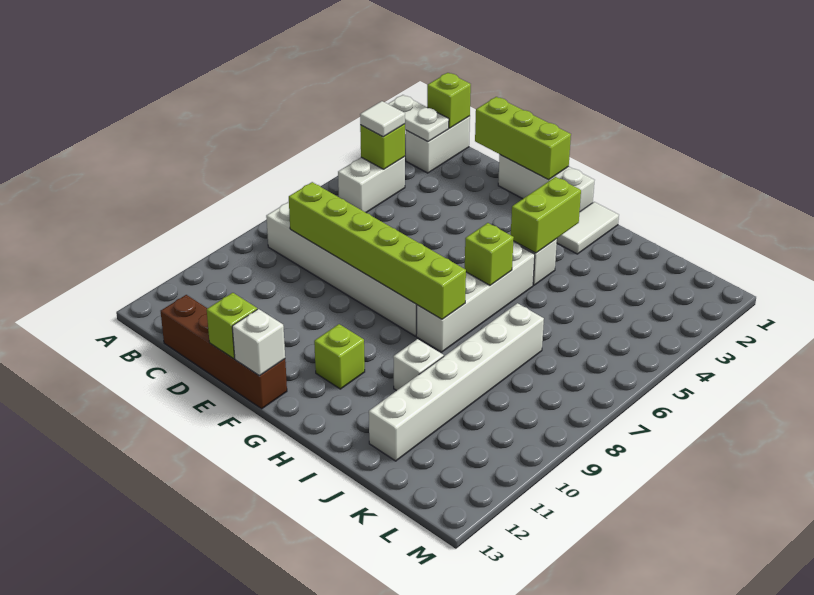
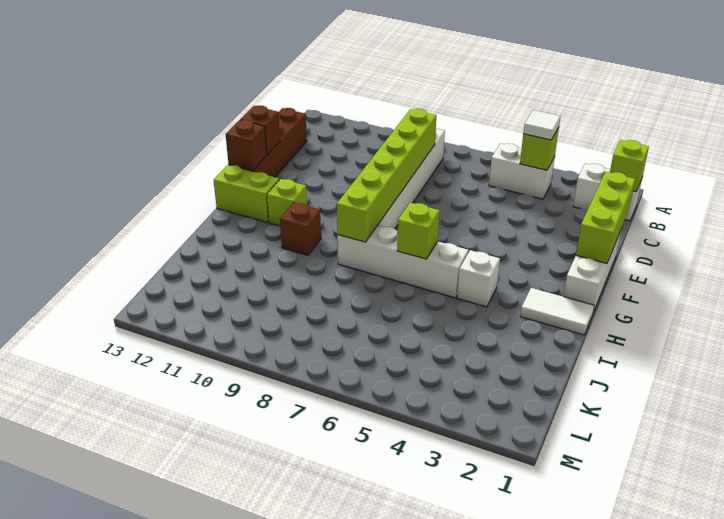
white 1x2 plate [388,95,449,142] -> none
lime 1x1 brick [207,293,257,359] -> brown 1x1 brick [240,106,280,155]
white 1x1 brick [232,309,285,376] -> brown 1x1 brick [226,120,267,170]
lime 1x2 brick [511,177,581,253] -> lime 1x2 brick moved to [214,165,279,223]
none -> brown 1x1 brick [280,203,321,255]
white 1x1 brick [393,339,444,391] -> none
white 1x6 brick [369,303,544,461] -> none

